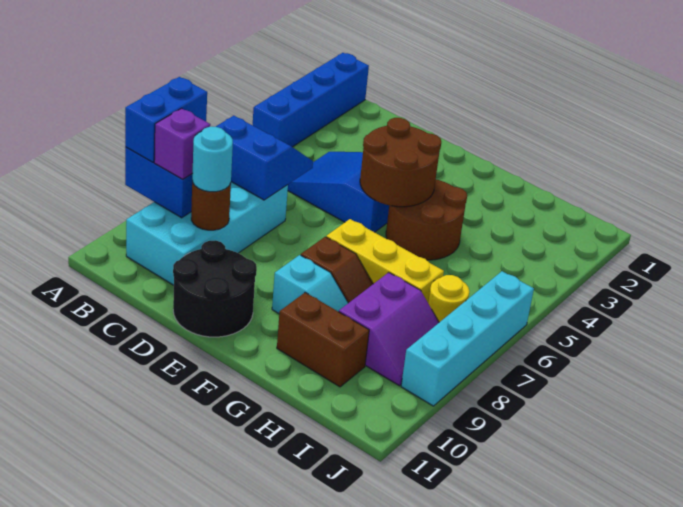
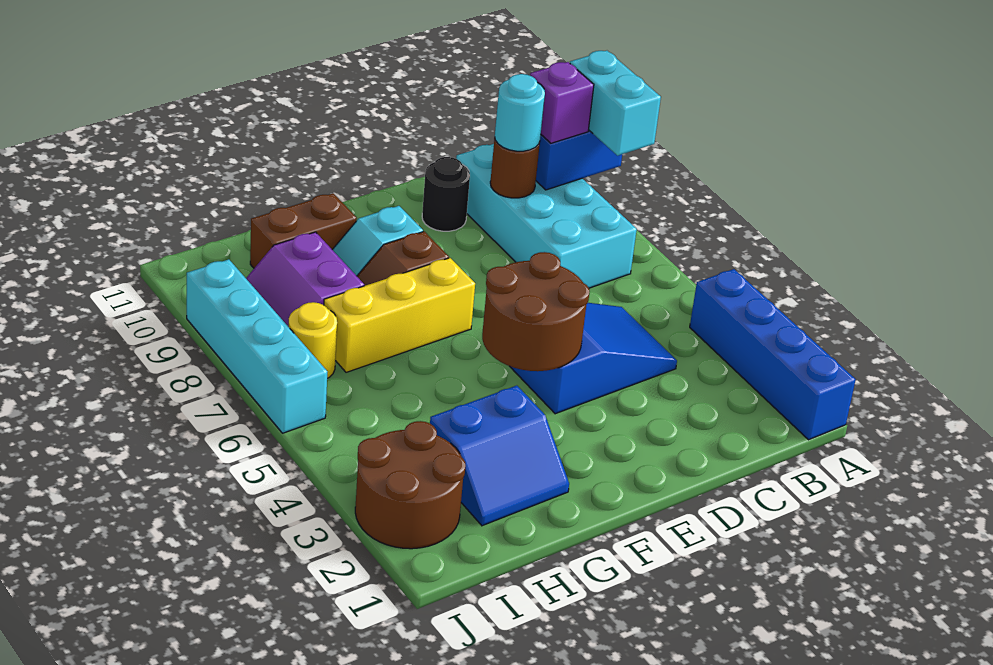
blue 1x2 brick [125,77,207,162] -> cyan 1x2 brick [570,51,661,156]
blue 2x2 slope [216,116,313,200] -> blue 2x2 slope moved to [430,386,569,526]
black 2x2 round brick [173,240,257,337] -> black 1x1 round brick [422,157,470,231]
brown 2x2 round brick [386,180,467,260] -> brown 2x2 round brick moved to [355,421,466,549]

